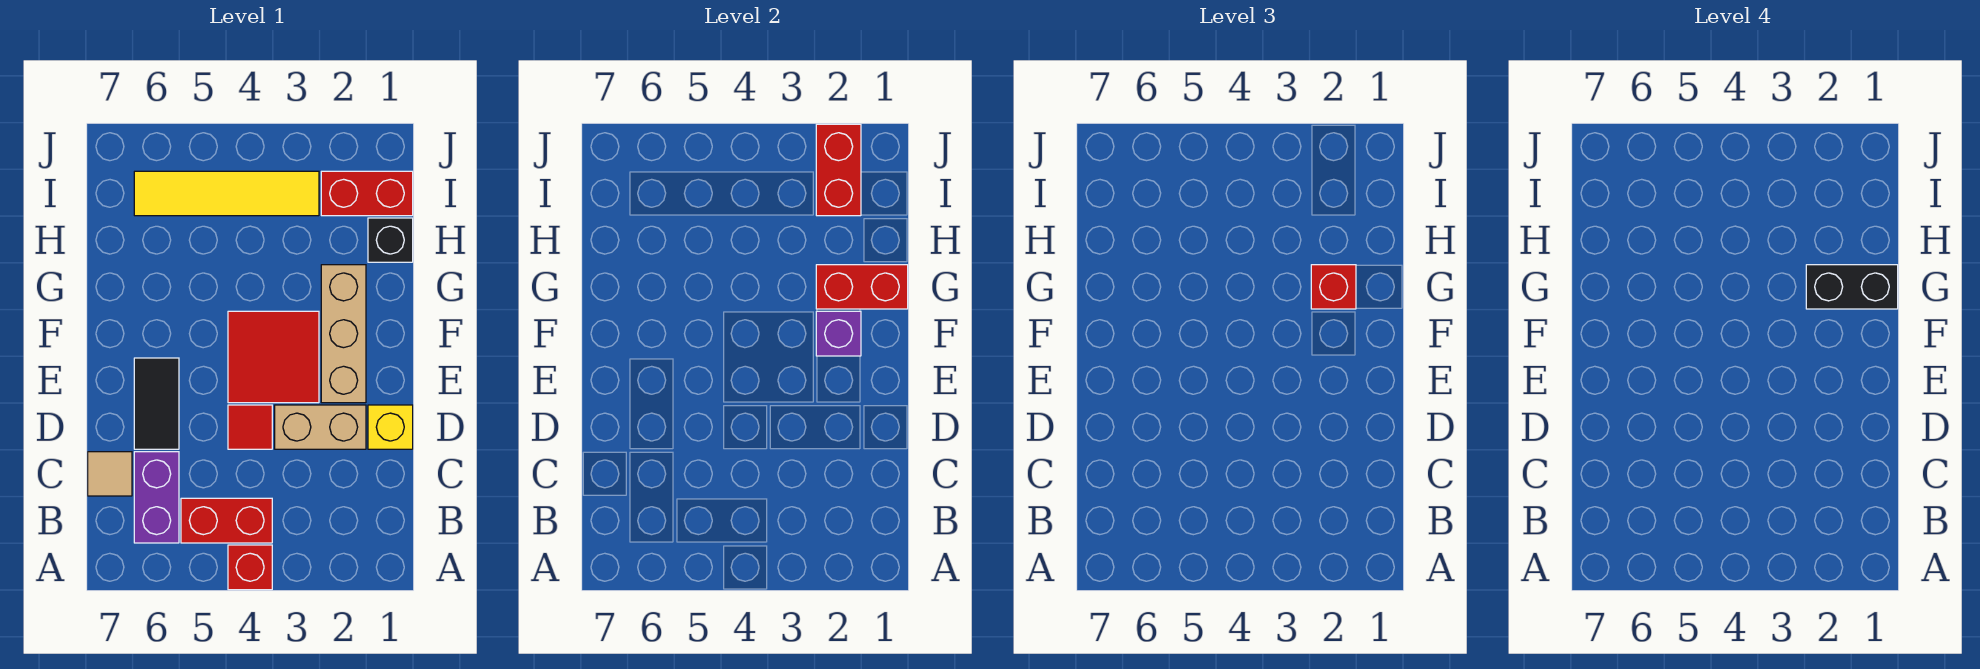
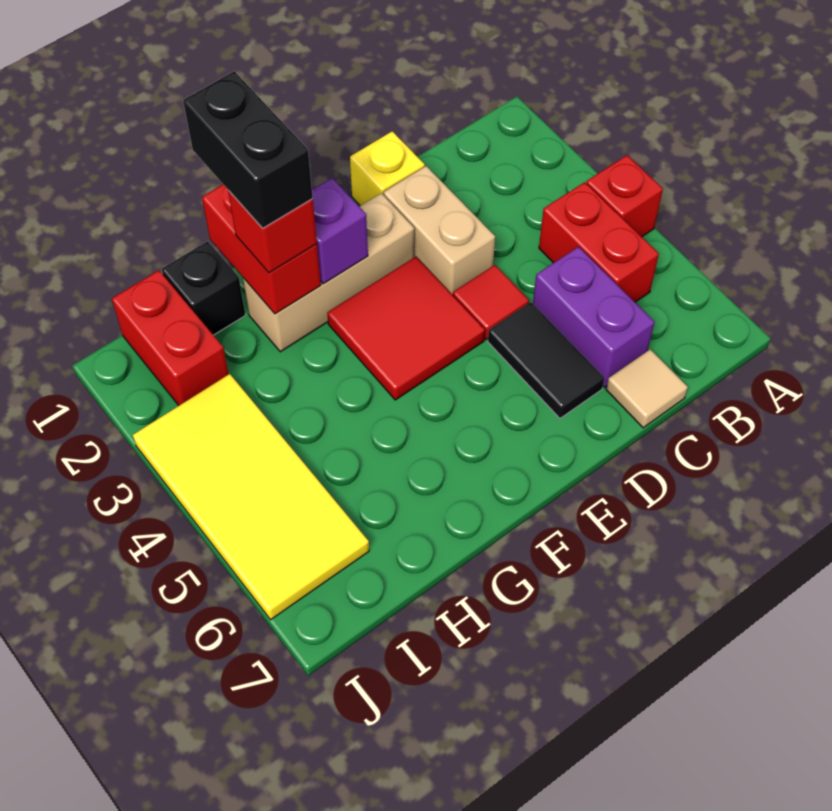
purple 1x2 brick [134,452,179,543] -> purple 1x2 brick turned to [533,247,655,387]
black 1x2 tile [134,358,179,449] -> black 1x2 tile turned to [488,302,604,418]
red 1x2 brick [816,124,861,216] -> none
yellow 1x4 tile [134,171,319,216] -> yellow 2x4 tile [133,374,369,620]

